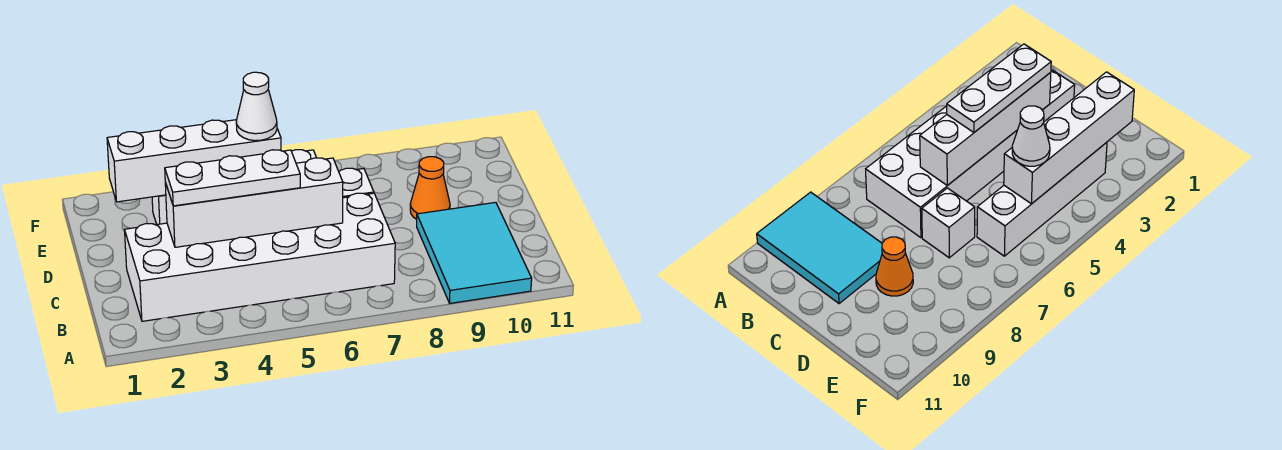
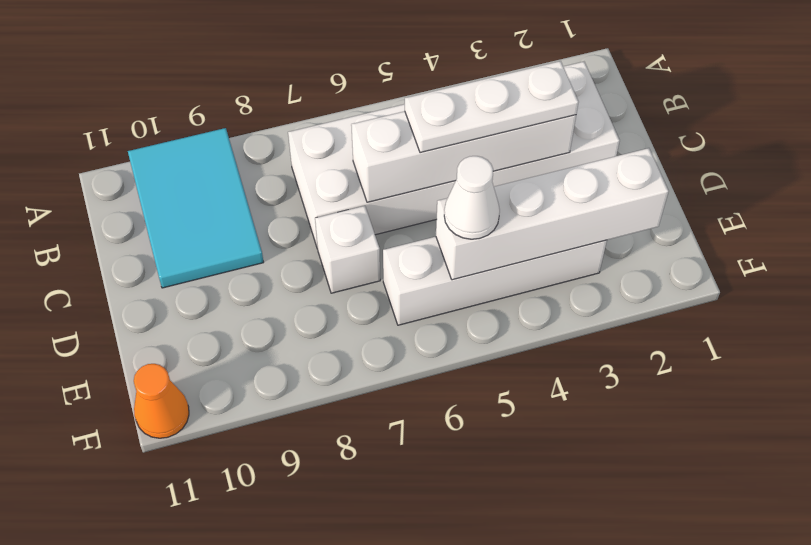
orange 1x1 cone [410,157,450,219] -> orange 1x1 cone moved to [134,364,189,438]

